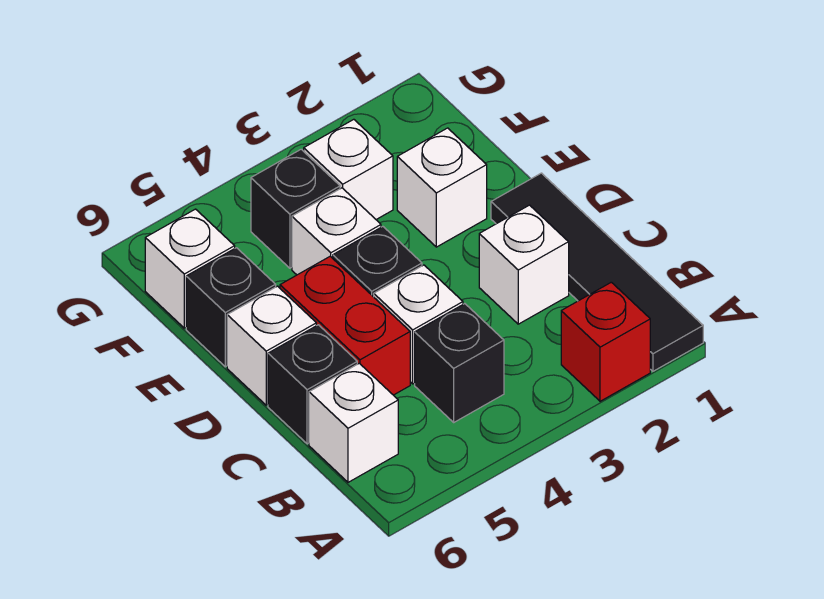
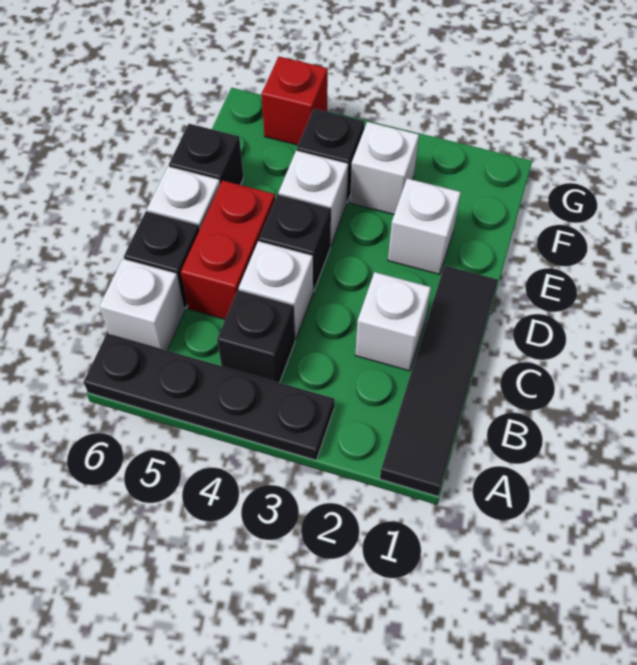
red 1x1 brick [561,282,650,401] -> red 1x1 brick moved to [262,57,328,145]
none -> black 1x4 plate [84,334,334,460]
white 1x1 brick [145,209,235,328] -> none

